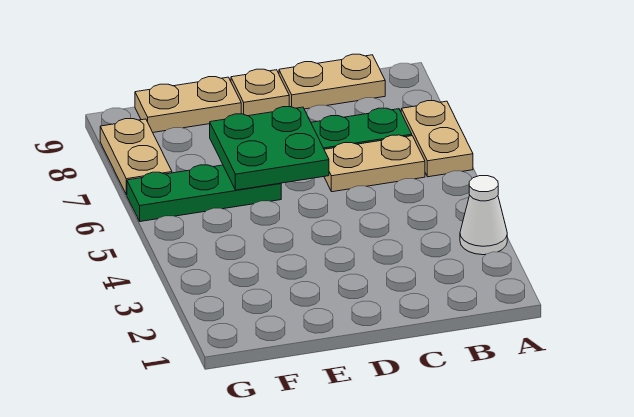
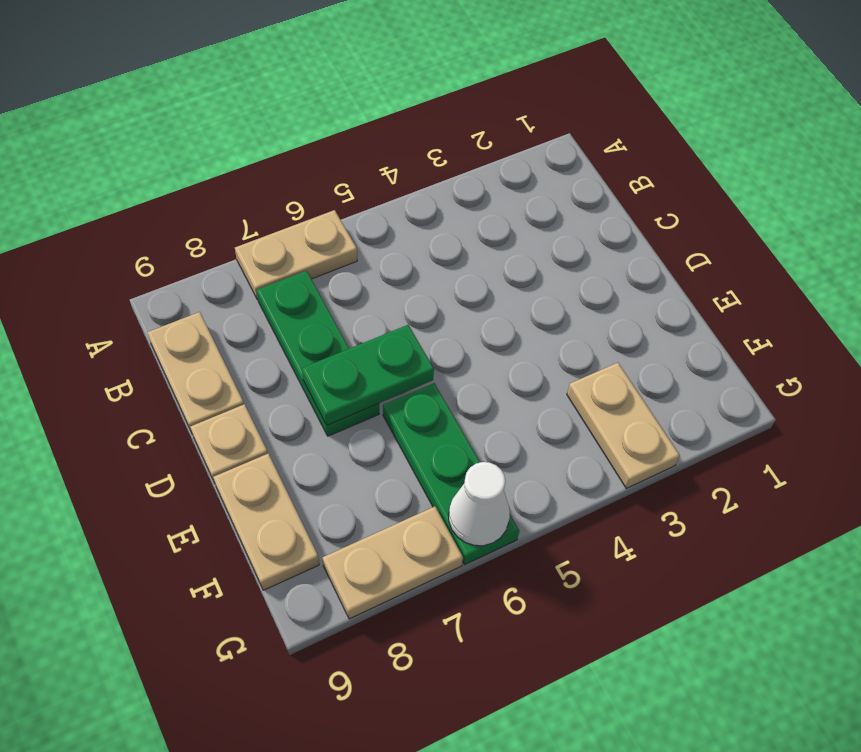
white 1x1 cone [460,176,507,255] -> white 1x1 cone moved to [449,462,510,546]
tan 1x2 plate [324,135,425,192] -> tan 1x2 plate moved to [567,363,680,488]
green 2x2 plate [210,107,329,190] -> green 1x2 plate [302,325,434,425]

